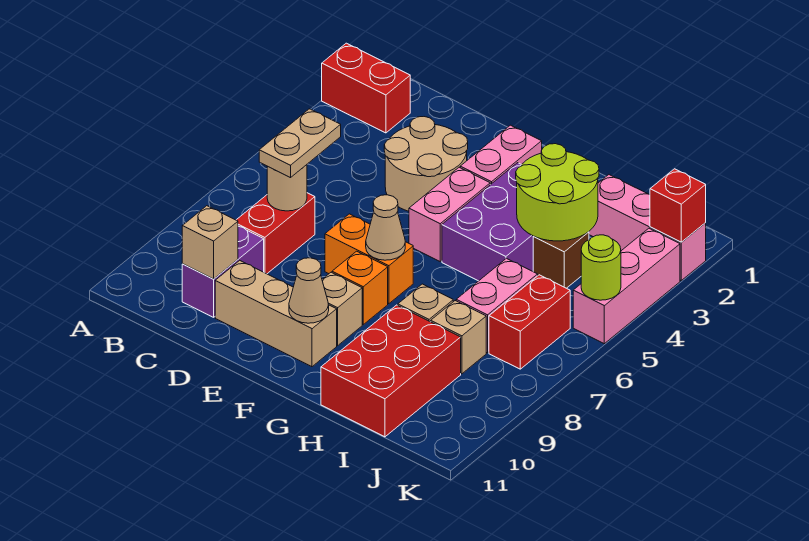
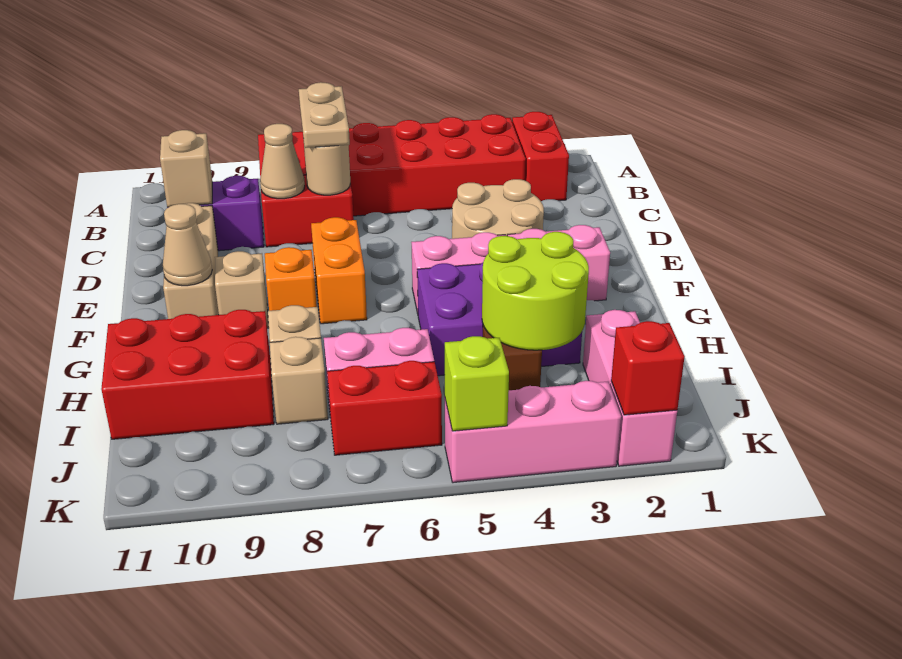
none -> red 2x6 brick [258,114,526,216]
tan 1x2 plate [259,109,341,178] -> tan 1x2 plate turned to [299,82,350,148]
tan 1x1 cone [366,195,405,260] -> tan 1x1 cone moved to [260,124,305,199]
lime 1x1 round brick [581,235,621,300] -> lime 1x1 brick [445,336,509,431]

